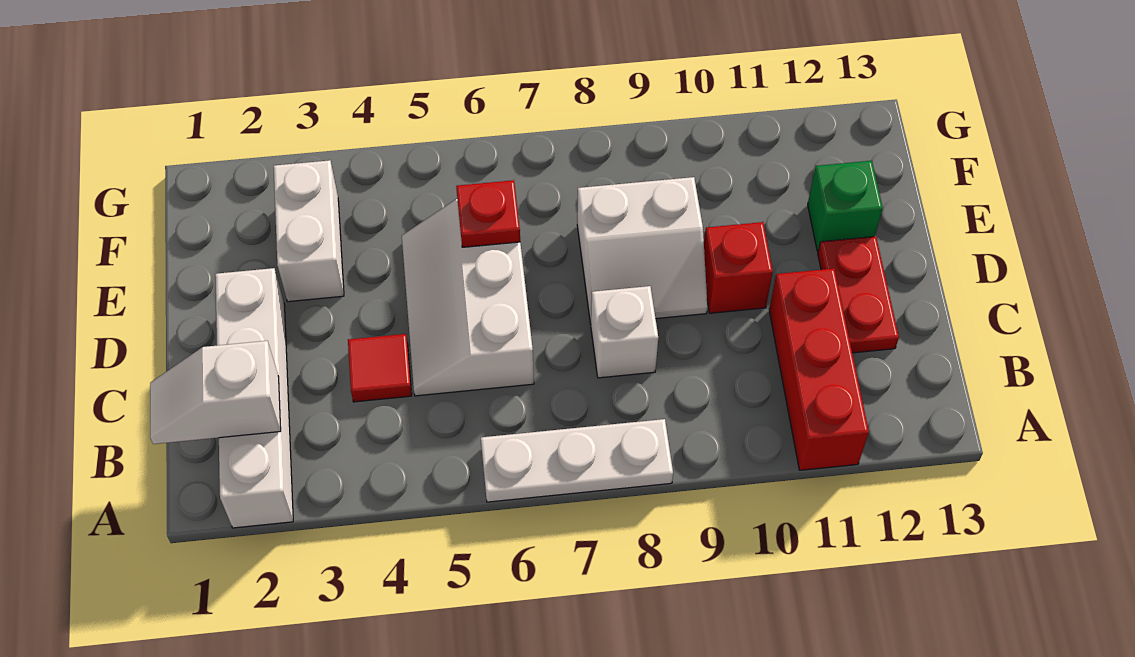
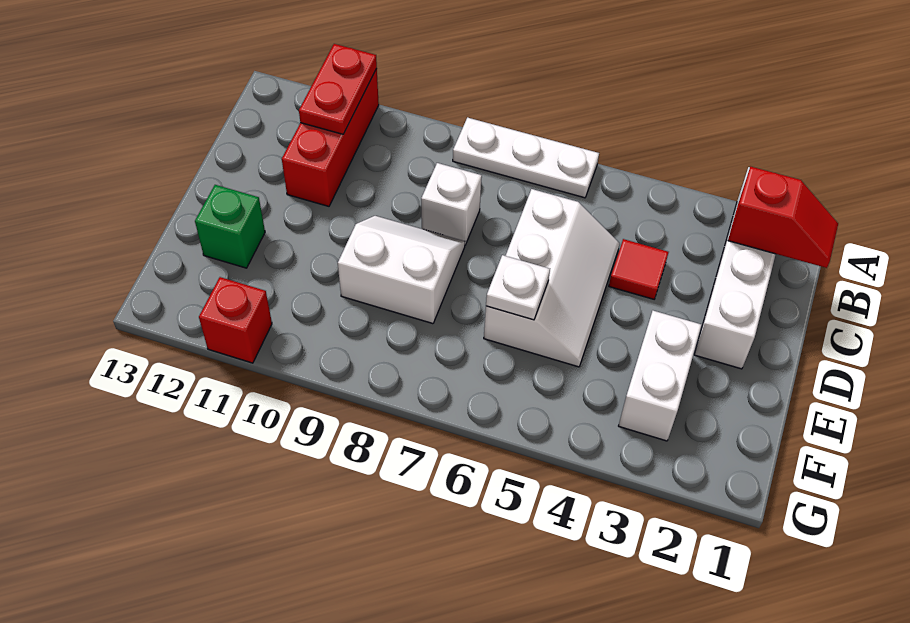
white 1x2 slope [150,341,281,444] -> red 1x2 slope [728,167,838,268]
red 1x2 plate [818,236,899,353] -> red 1x2 plate moved to [299,44,377,134]
red 1x1 brick [704,222,773,313] -> red 1x1 brick moved to [199,277,272,363]
red 1x1 plate [456,180,520,247] -> white 1x1 plate [486,255,550,320]

